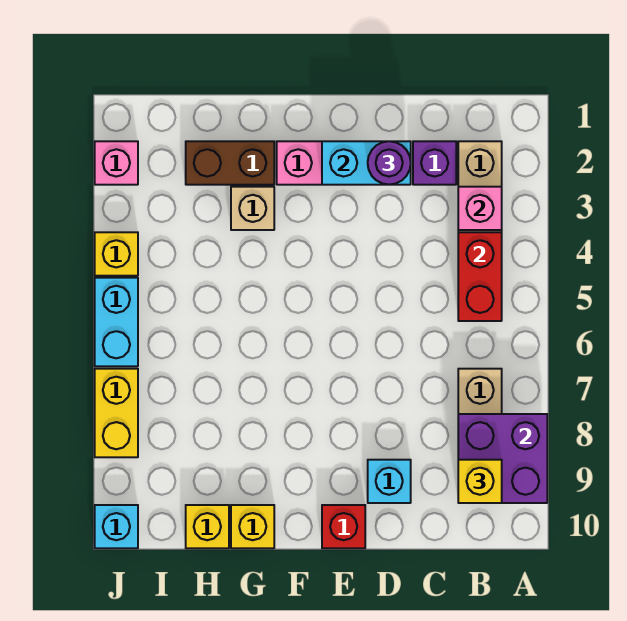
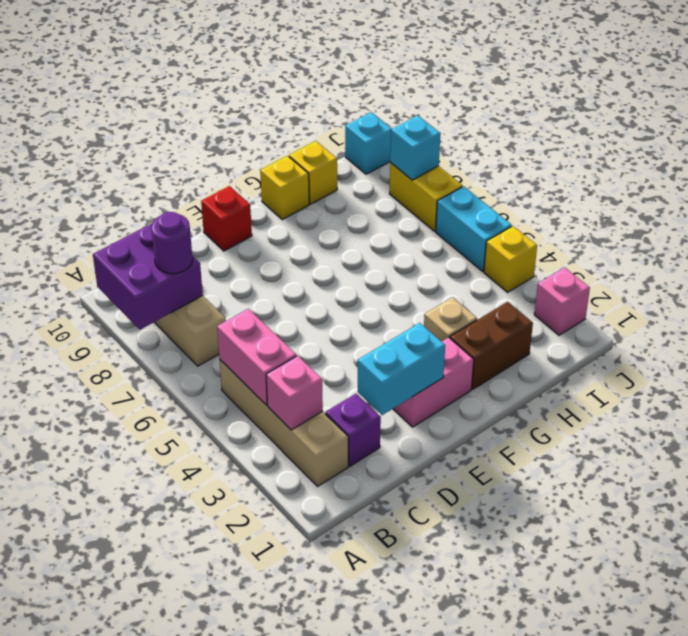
red 1x2 brick [458,232,502,321] -> pink 1x2 brick [217,309,297,405]
yellow 1x1 brick [458,460,502,503] -> none
purple 1x1 round brick [368,141,411,185] -> purple 1x1 round brick moved to [151,212,193,274]
cyan 1x1 brick [368,460,411,503] -> cyan 1x1 brick moved to [390,115,440,180]

